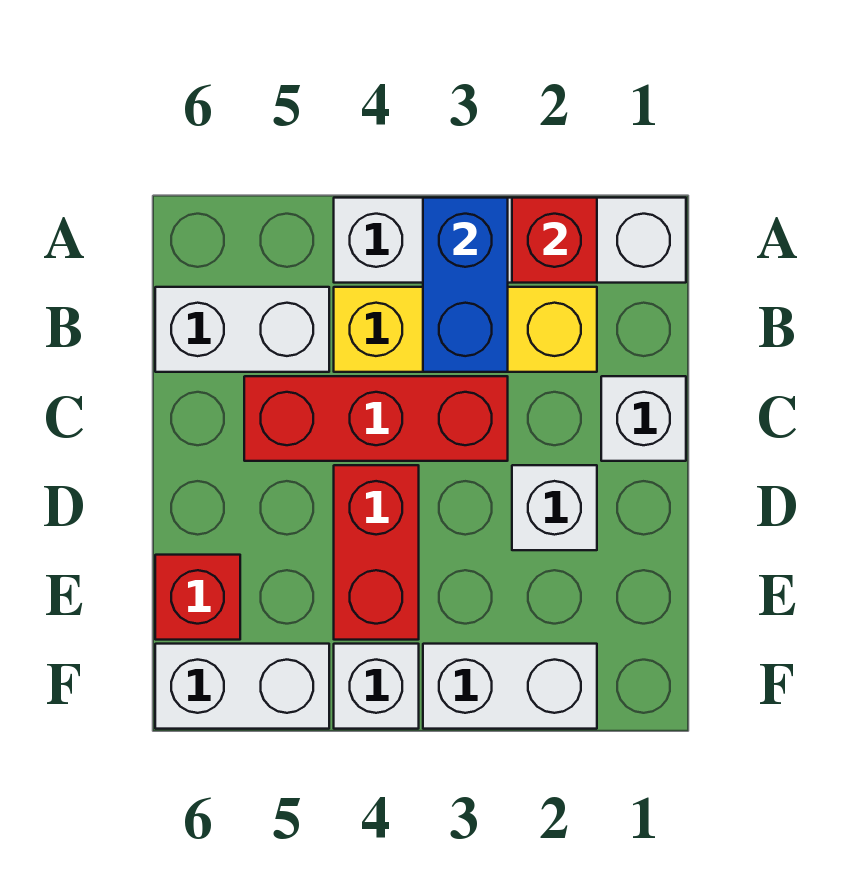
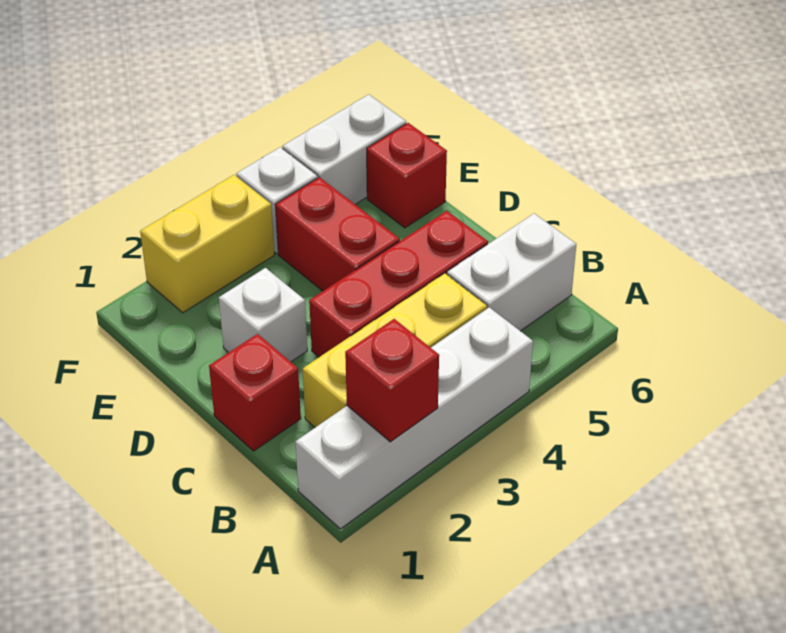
blue 1x2 brick [423,198,508,372] -> none
white 1x1 brick [601,376,686,461] -> red 1x1 brick [209,334,301,451]
white 1x2 brick [423,644,597,729] -> yellow 1x2 brick [140,175,274,313]

